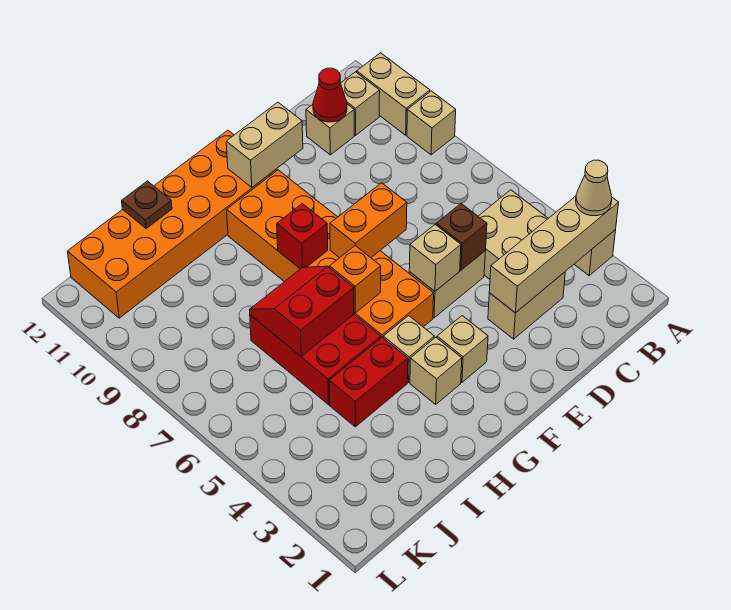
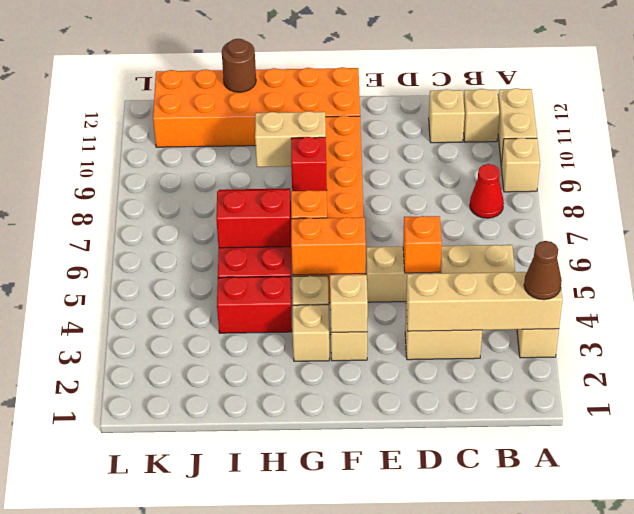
tan 1x1 cone [576,160,612,216] -> brown 1x1 cone [524,241,562,300]
red 1x1 cone [313,68,347,122] -> red 1x1 cone moved to [470,164,504,218]
brown 1x1 brick [436,204,487,270] -> orange 1x1 brick [403,216,442,273]
tan 1x1 brick [409,225,461,291] -> tan 1x1 brick moved to [330,275,368,332]
orange 1x2 brick [330,183,407,258] -> orange 1x2 brick moved to [291,217,366,275]
tan 1x2 brick [226,102,303,187] -> tan 1x2 brick moved to [255,111,326,167]
brown 1x1 plate [122,181,172,229] -> brown 1x1 round brick [222,39,256,92]

